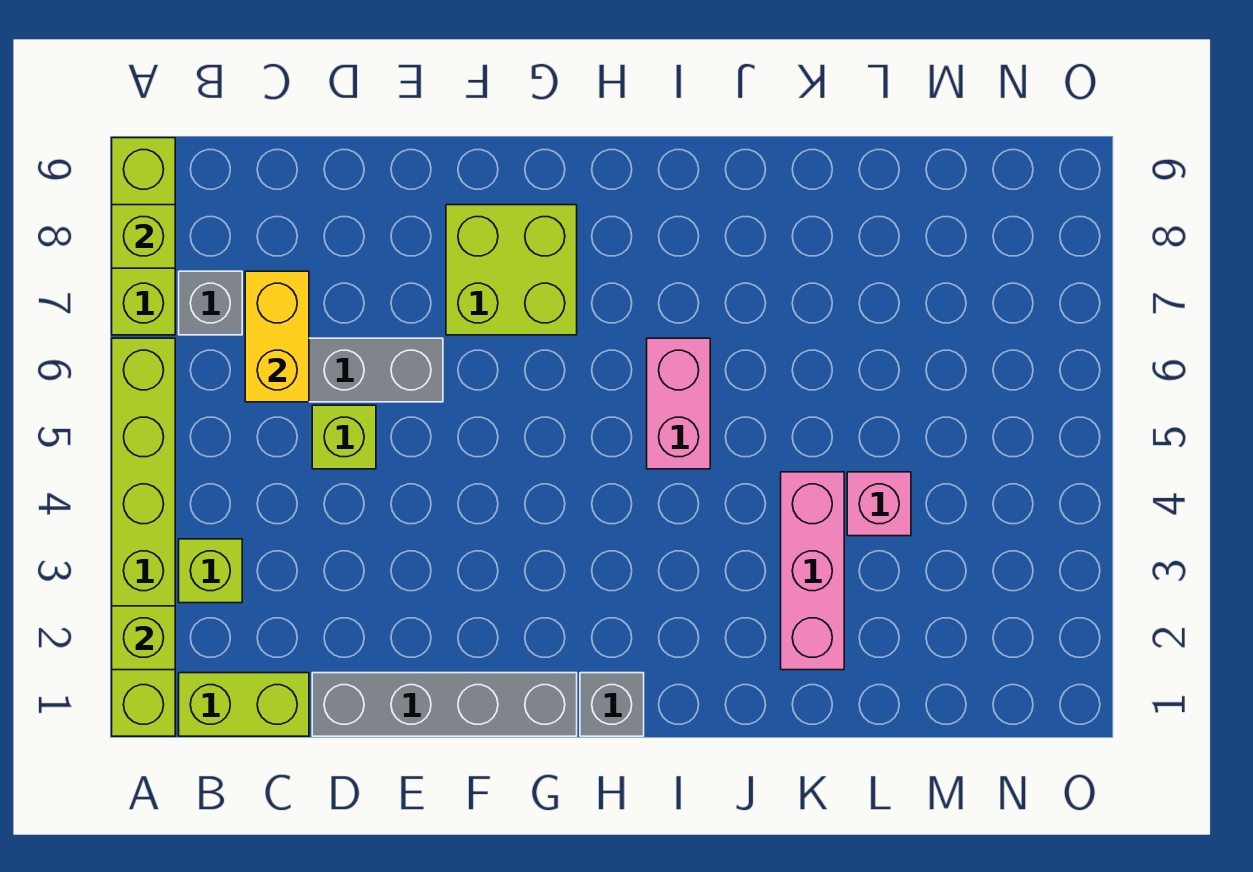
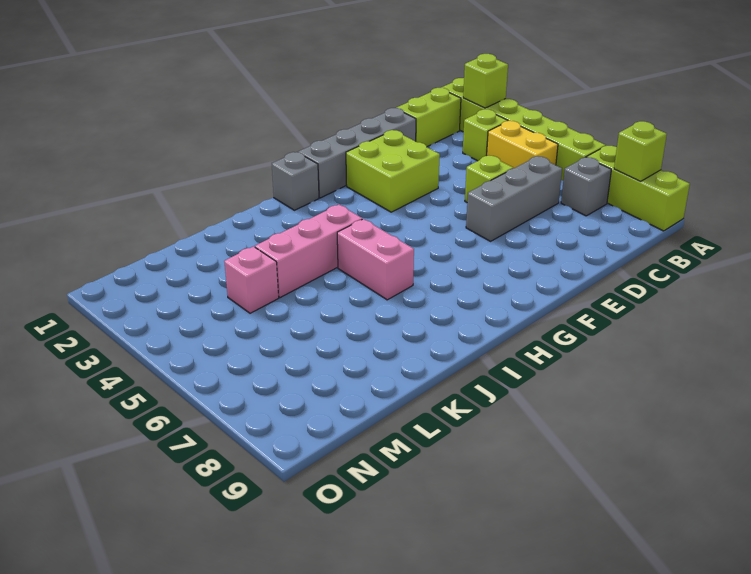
yellow 1x2 brick [245,271,309,402] -> yellow 1x2 brick moved to [487,121,558,169]
lime 2x2 brick [446,205,577,335] -> lime 2x2 brick moved to [346,130,440,212]
pink 1x3 brick [781,472,844,670] -> pink 1x3 brick turned to [255,205,362,298]

